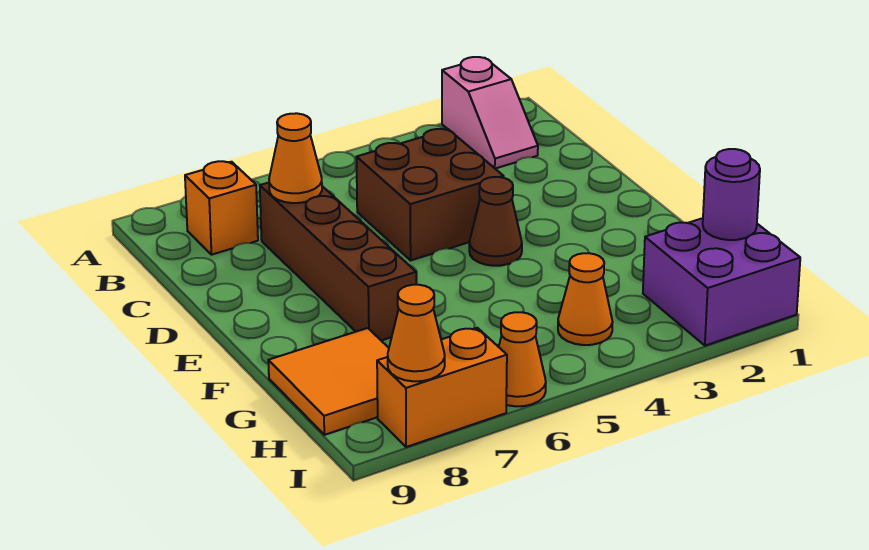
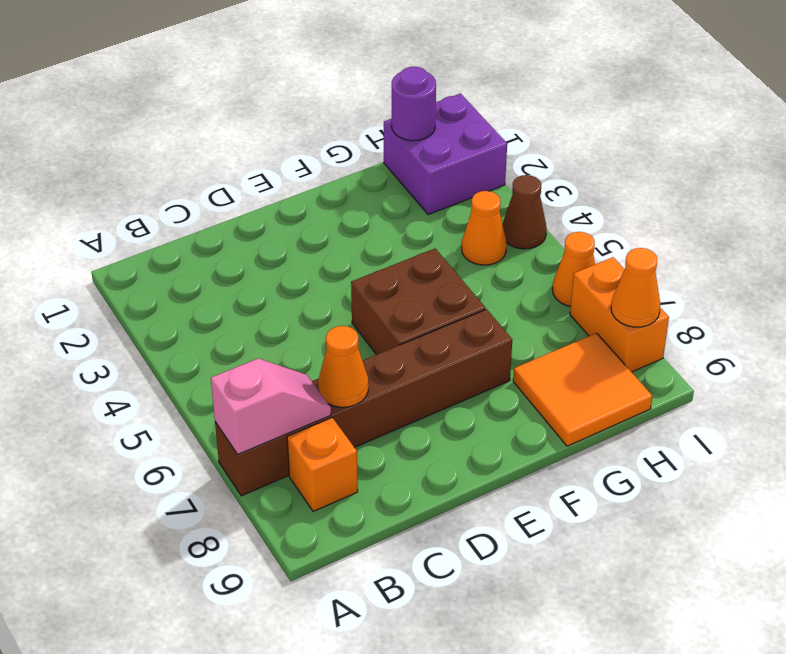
pink 1x2 slope [442,57,538,169] -> pink 1x2 slope moved to [211,358,331,454]
brown 2x2 brick [356,129,504,260] -> brown 2x2 brick moved to [351,249,485,355]
brown 1x4 brick [260,183,416,340] -> brown 1x6 brick [215,309,512,496]
brown 1x1 cone [469,177,522,266] -> brown 1x1 cone moved to [502,175,547,249]

